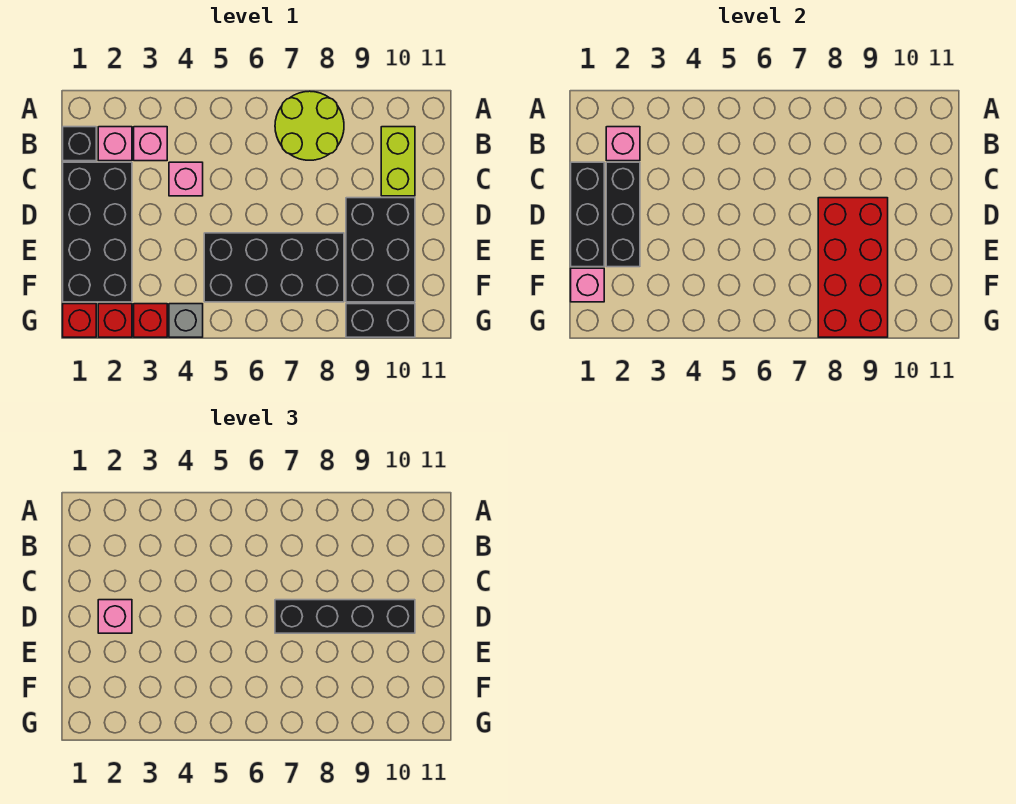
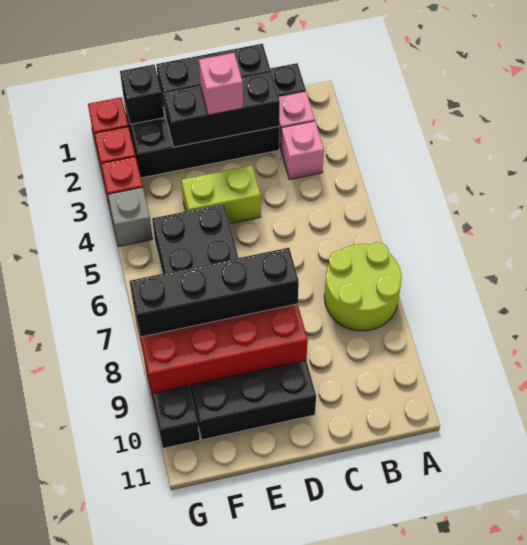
pink 1x1 brick [606,127,640,161] -> none
lime 1x2 brick [381,127,415,196] -> lime 1x2 brick moved to [181,165,261,224]
pink 1x1 brick [169,162,203,196] -> none
black 1x4 brick [275,600,415,633] -> black 1x4 brick turned to [129,248,299,337]
pink 1x1 brick [571,268,604,302] -> black 1x1 brick [120,65,164,124]

